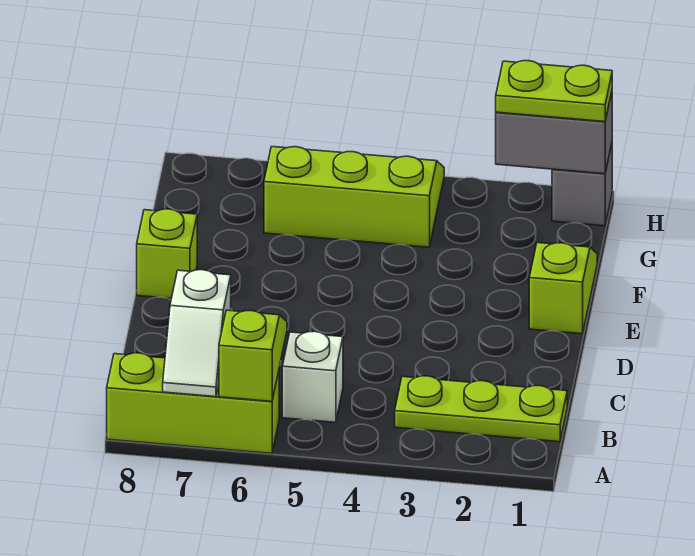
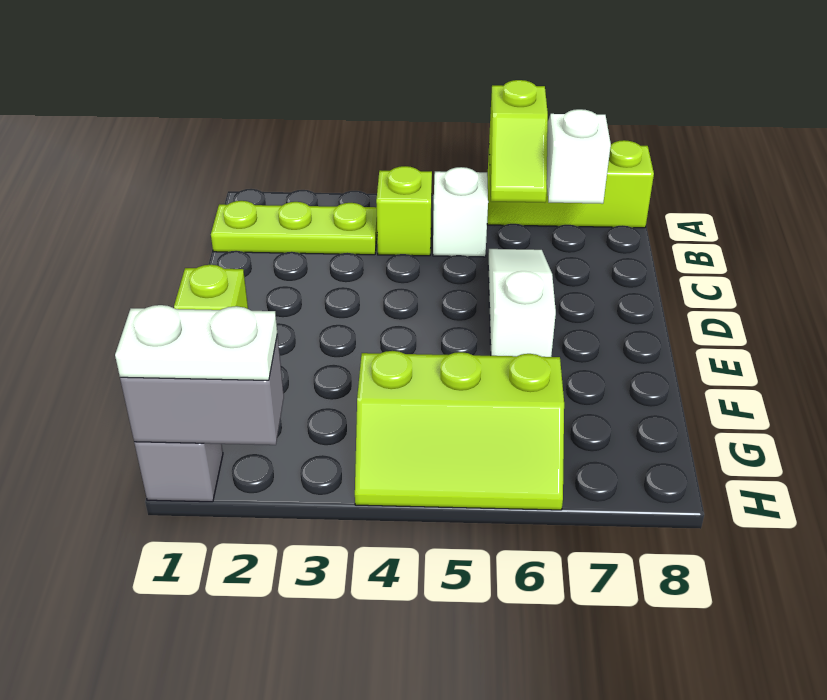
none -> white 1x3 slope [488,249,556,357]
lime 1x1 brick [137,209,197,298] -> lime 1x1 brick moved to [376,166,432,256]
lime 1x2 plate [496,61,612,122] -> white 1x2 plate [115,305,277,380]

